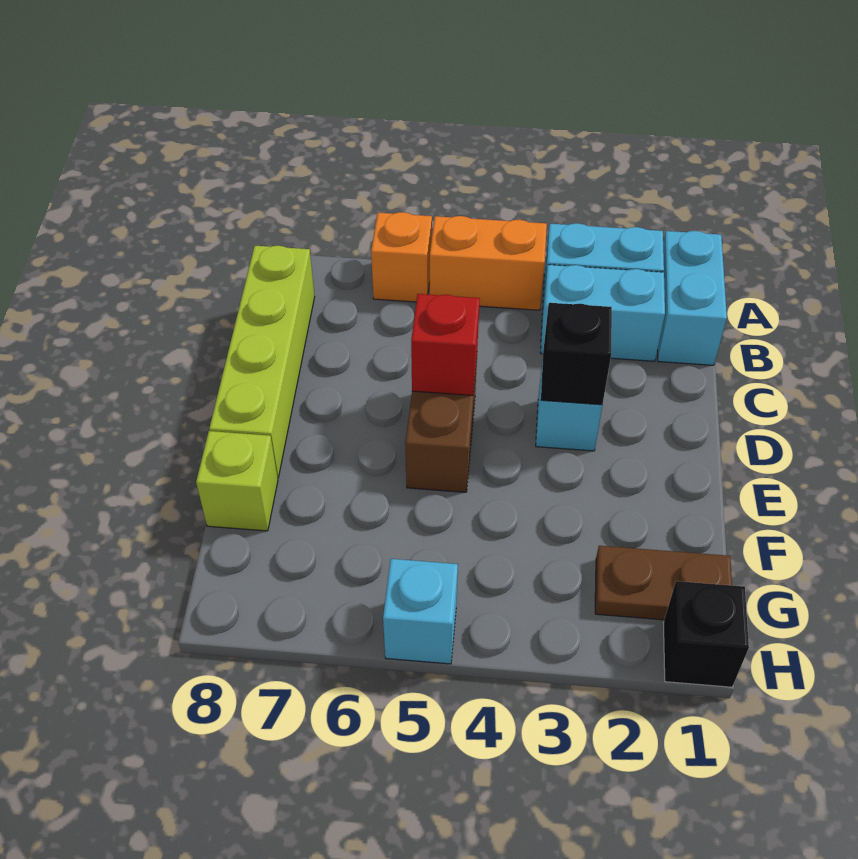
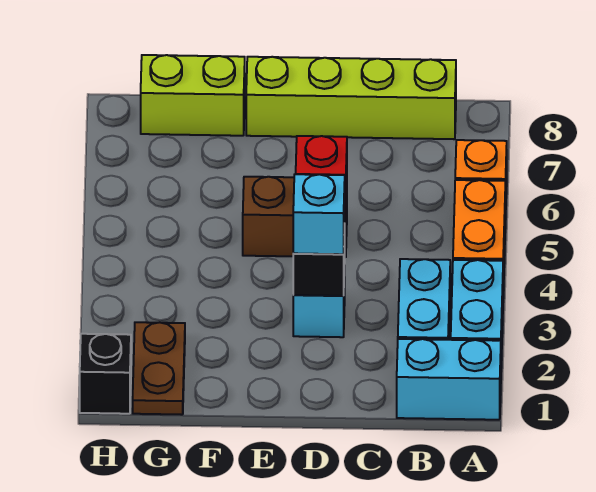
lime 1x1 brick [196,431,278,531] -> lime 1x2 brick [141,55,245,136]
cyan 1x1 brick [383,559,458,664] -> cyan 1x1 brick moved to [293,174,345,254]

